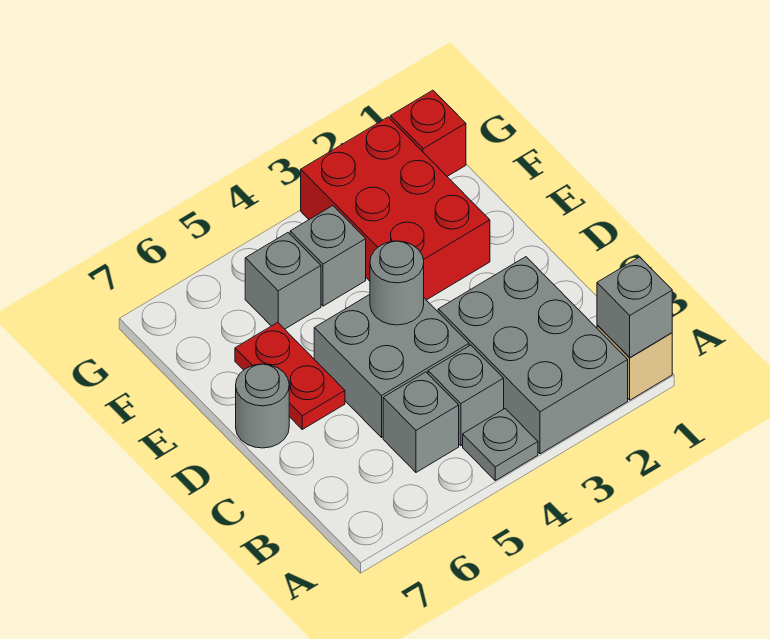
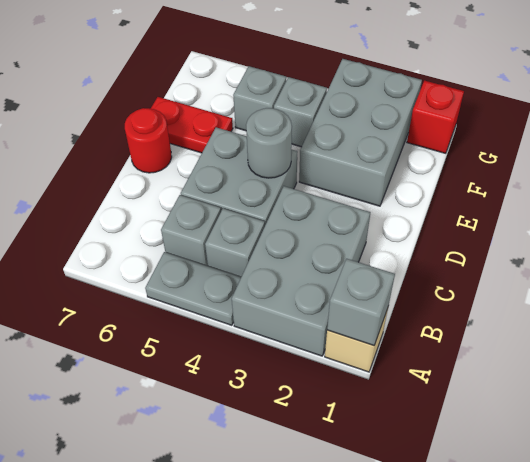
grey 1x1 plate [463,409,538,480] -> grey 1x2 plate [145,252,241,325]
red 1x2 plate [235,322,345,429] -> red 1x2 plate turned to [151,97,233,153]
grey 1x1 round brick [236,364,289,448] -> red 1x1 round brick [125,108,172,173]
red 2x3 brick [301,117,490,300] -> grey 2x3 brick [299,59,422,206]

